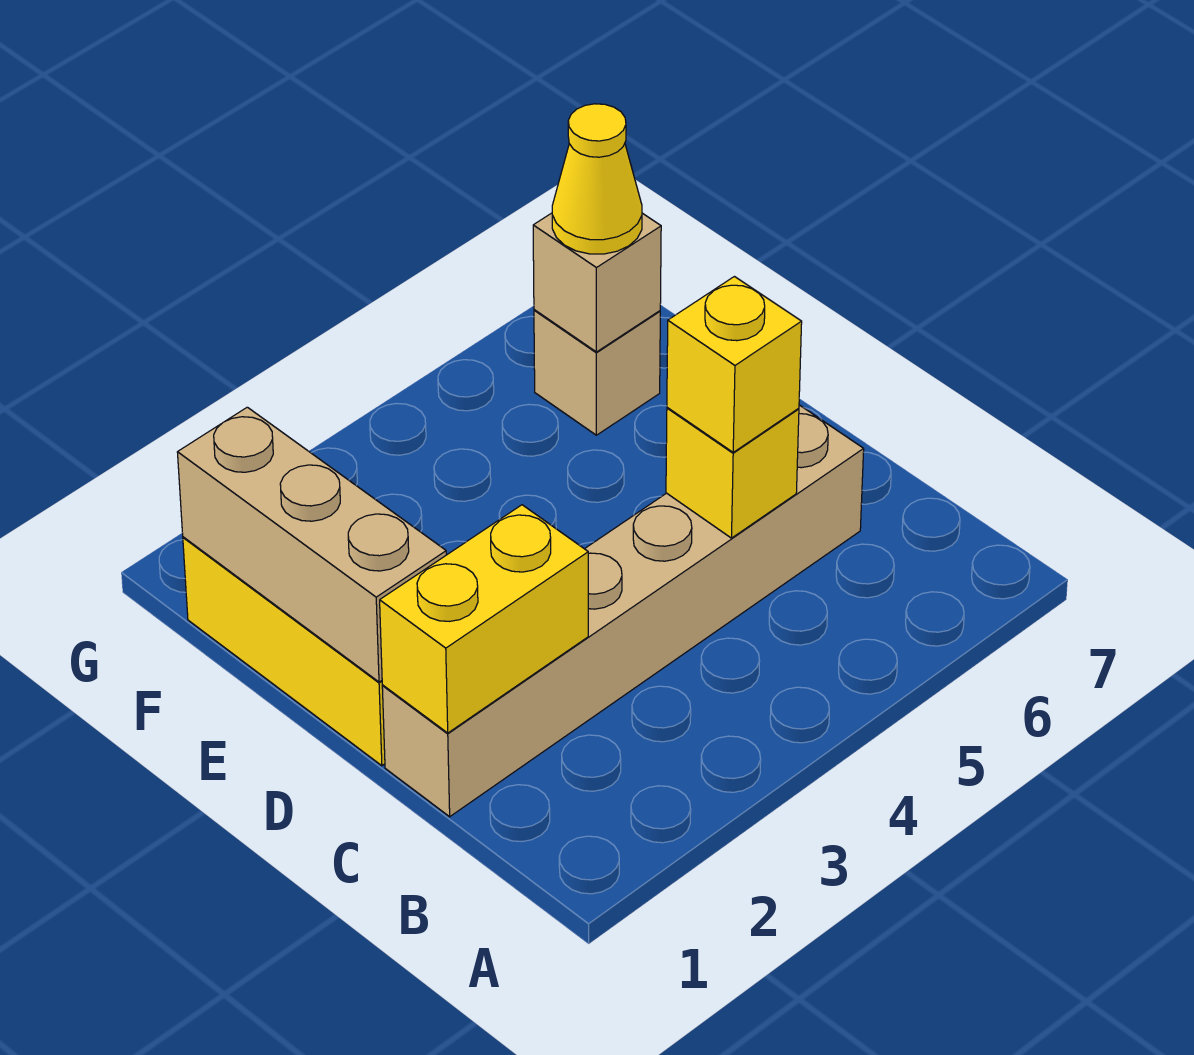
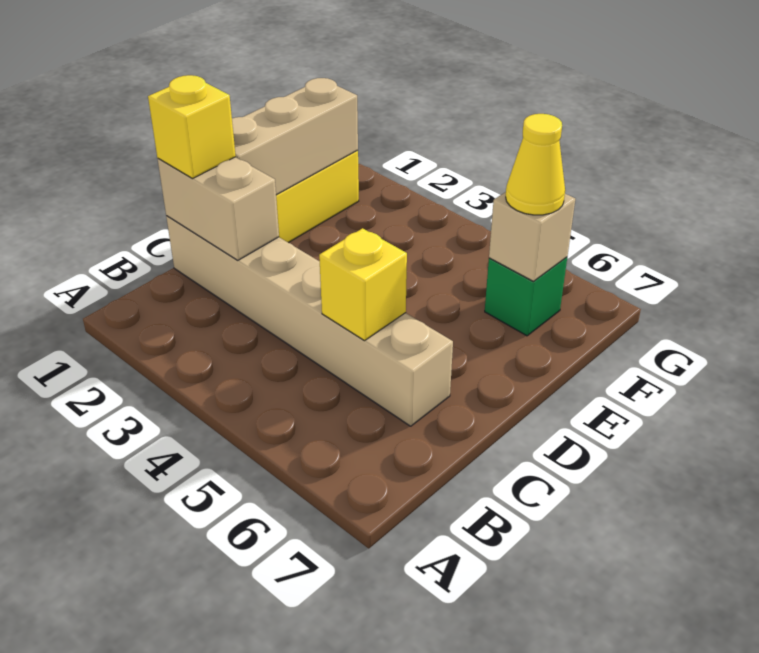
yellow 1x2 brick [380,505,588,733] -> tan 1x2 brick [158,157,279,260]
yellow 1x1 brick [667,277,802,452] -> yellow 1x1 brick moved to [148,75,236,179]
tan 1x1 brick [534,310,660,435] -> green 1x1 brick [485,257,567,336]

